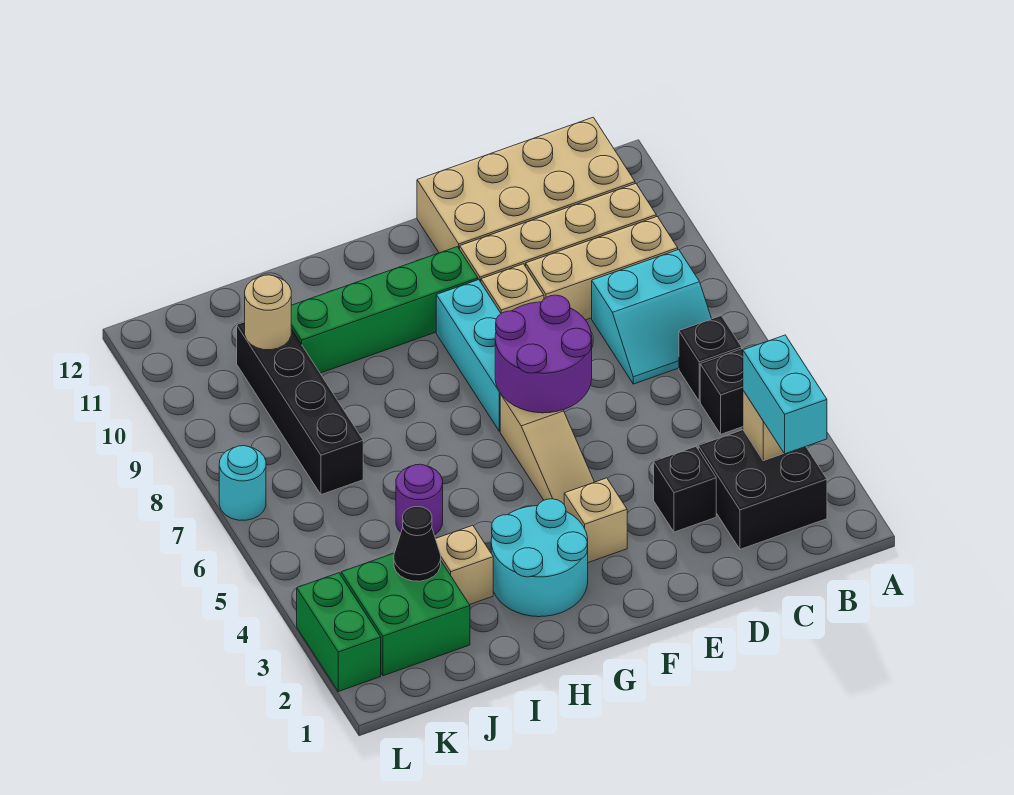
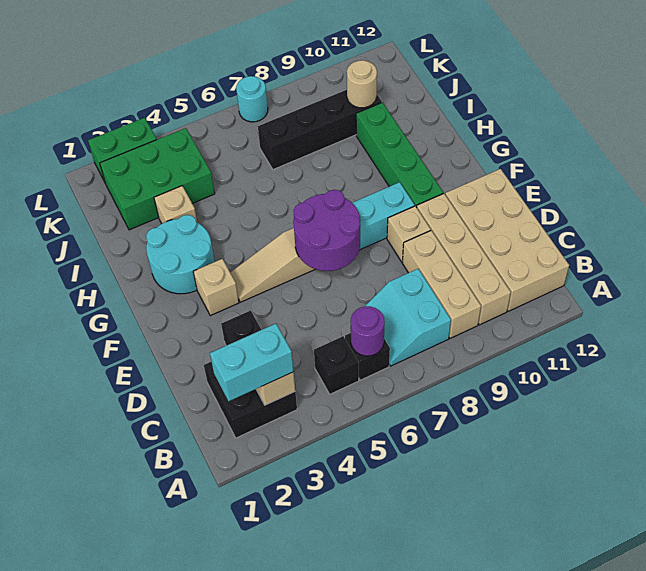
purple 1x1 round brick [396,464,443,535] -> purple 1x1 round brick moved to [351,306,385,356]
green 2x2 brick [341,553,470,676] -> green 2x3 brick [100,128,215,230]
black 1x1 cone [394,506,441,581] -> none

